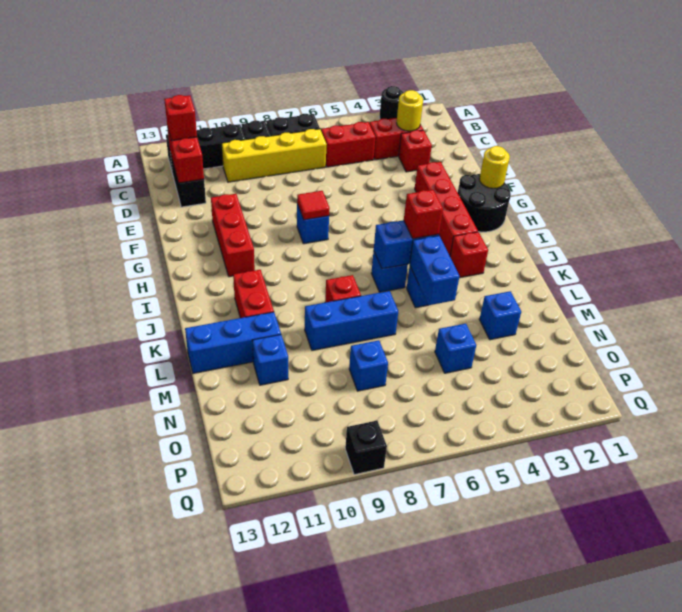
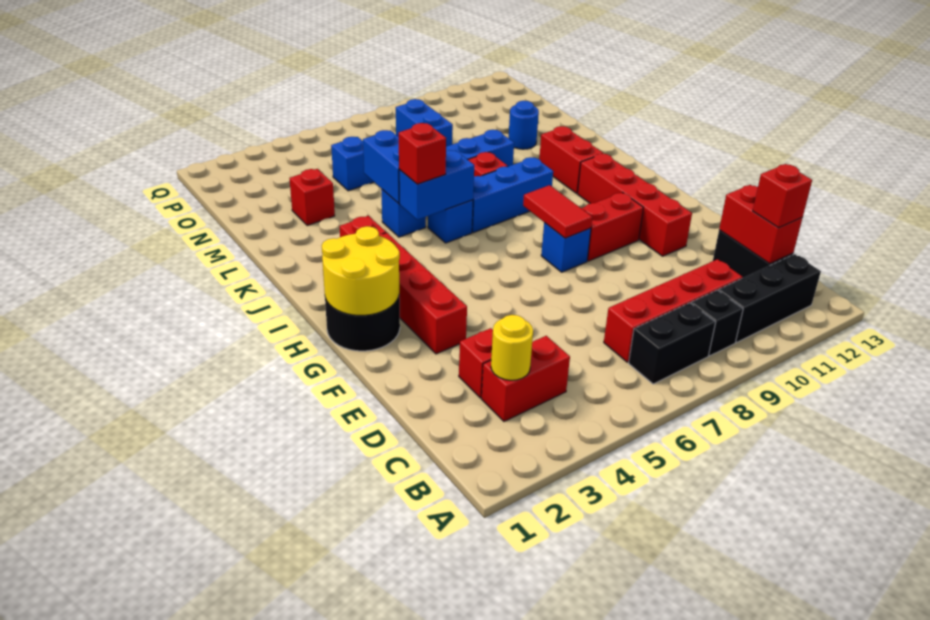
black 1x1 round brick [379,86,403,119] -> none
red 1x2 brick [321,122,375,167] -> red 1x2 brick moved to [581,192,643,261]
yellow 1x4 brick [222,129,327,182] -> red 1x4 brick [604,259,742,362]
red 1x3 brick [211,194,255,277] -> red 1x4 brick [577,154,692,256]
yellow 1x1 round brick [479,146,510,188] -> yellow 2x2 round brick [322,226,400,315]
red 1x1 tile [297,191,330,220] -> red 1x2 tile [523,185,592,238]
blue 1x3 brick [185,312,281,373] -> blue 1x3 brick moved to [472,157,553,233]
blue 1x1 brick [479,291,521,340] -> red 1x1 brick [289,169,335,226]
blue 1x1 brick [252,335,288,385] -> blue 1x1 round brick [509,101,539,149]
blue 1x1 brick [349,340,388,391] -> blue 1x2 brick [396,99,453,146]
black 1x1 brick [345,421,387,475] -> none

